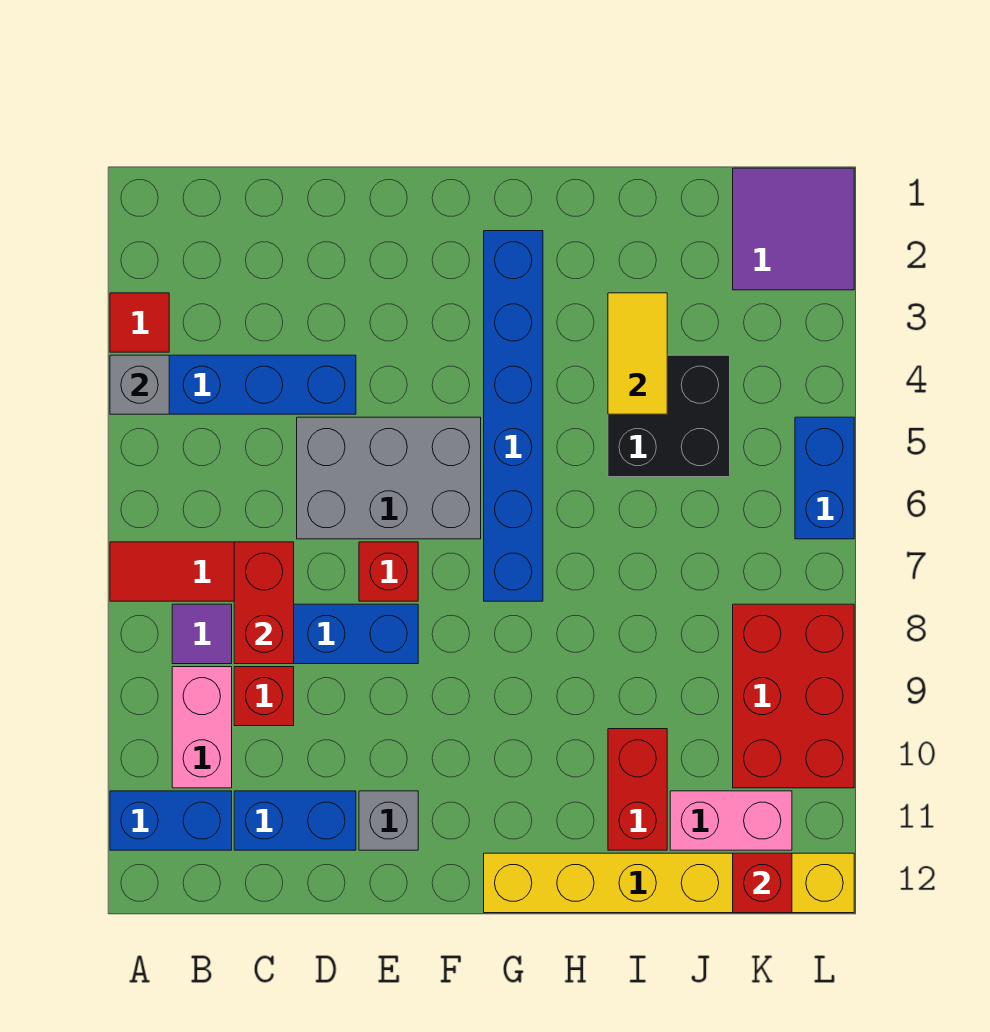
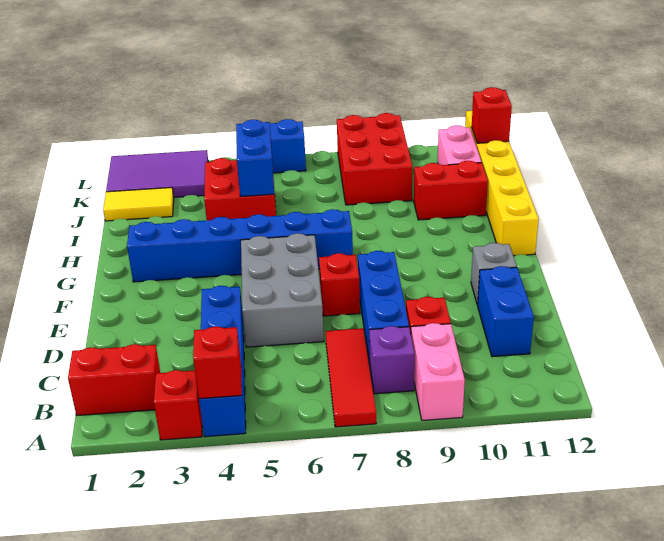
red 1x1 tile [110,293,169,352] -> red 1x1 brick [154,370,202,440]
grey 1x1 brick [110,355,169,414] -> red 1x1 brick [193,327,242,399]
blue 1x2 brick [110,791,232,850] -> blue 1x2 brick moved to [236,120,274,196]
purple 1x1 tile [172,604,232,664] -> purple 1x1 brick [369,326,415,394]
pink 1x2 brick [172,667,232,788] -> pink 1x2 brick turned to [411,323,465,421]
red 1x2 brick [234,542,294,664] -> red 1x2 brick moved to [68,344,160,416]
yellow 1x2 tile [608,293,667,414] -> yellow 1x2 tile moved to [103,188,174,221]
black 2x2 brick [608,355,730,477] -> red 2x2 brick [204,158,276,220]
purple 2x2 tile [733,168,854,290] -> purple 2x3 tile [106,150,208,197]
red 2x3 brick [733,604,854,788] -> red 2x3 brick turned to [337,113,412,205]

